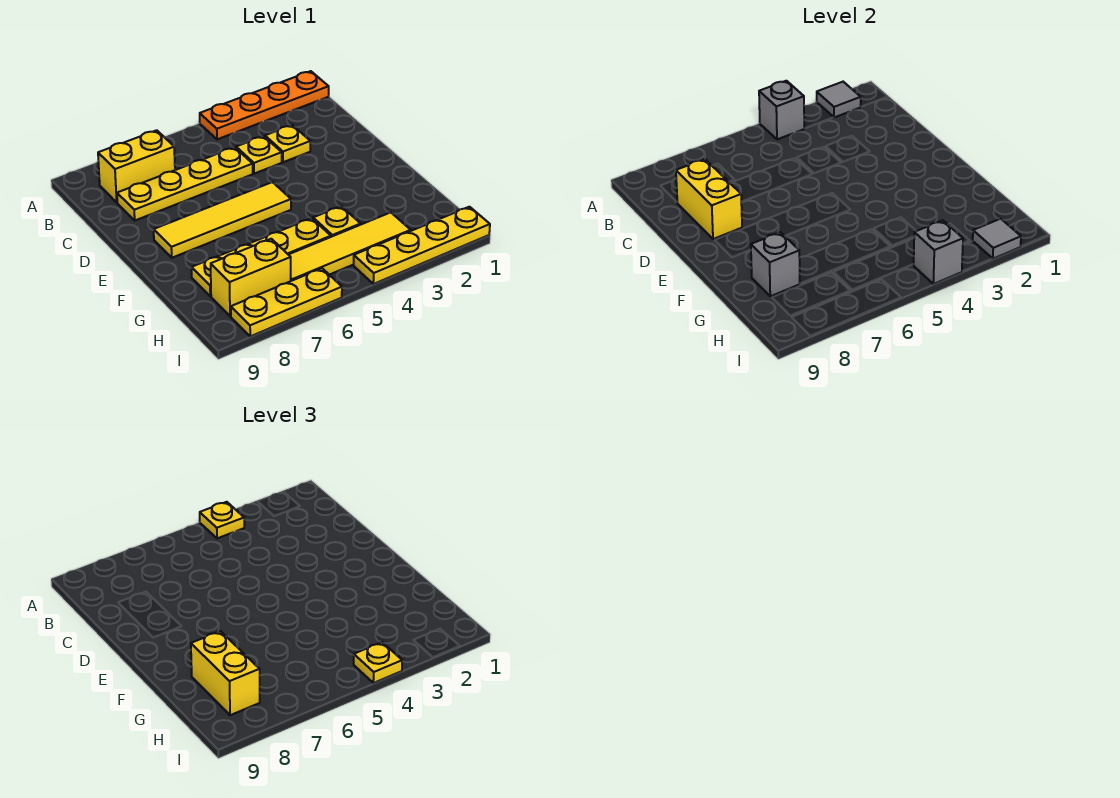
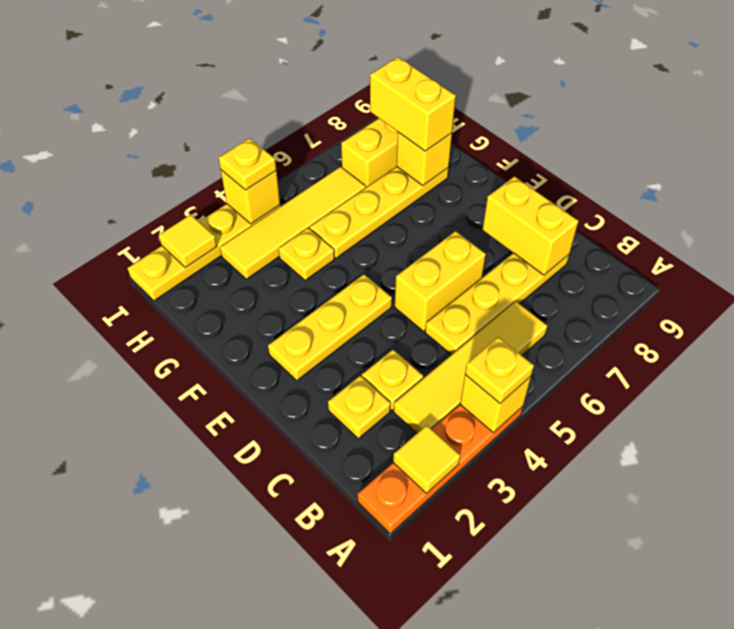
grey 1x1 tile [817,82,861,118] -> yellow 1x1 tile [393,425,460,494]
grey 1x1 brick [759,81,805,139] -> yellow 1x1 brick [460,375,531,433]
yellow 1x2 brick [98,130,175,202] -> yellow 1x2 brick moved to [395,231,486,331]
yellow 1x1 plate [236,136,282,174] -> yellow 1x1 plate moved to [328,376,391,438]
yellow 1x4 tile [154,182,291,258] -> yellow 1x4 tile moved to [393,302,547,433]
grey 1x1 brick [751,232,800,296] -> yellow 1x1 brick [397,132,452,186]
grey 1x1 tile [973,219,1021,259] -> yellow 1x1 tile [159,215,217,268]
grey 1x1 brick [914,220,963,284] -> yellow 1x1 brick [221,170,280,224]
yellow 1x3 plate [231,268,342,336] -> yellow 1x3 plate moved to [268,274,392,381]

